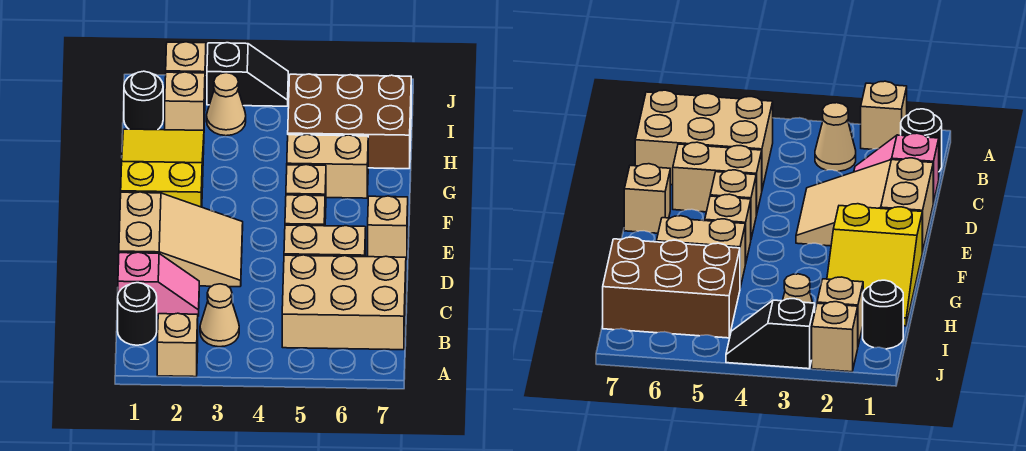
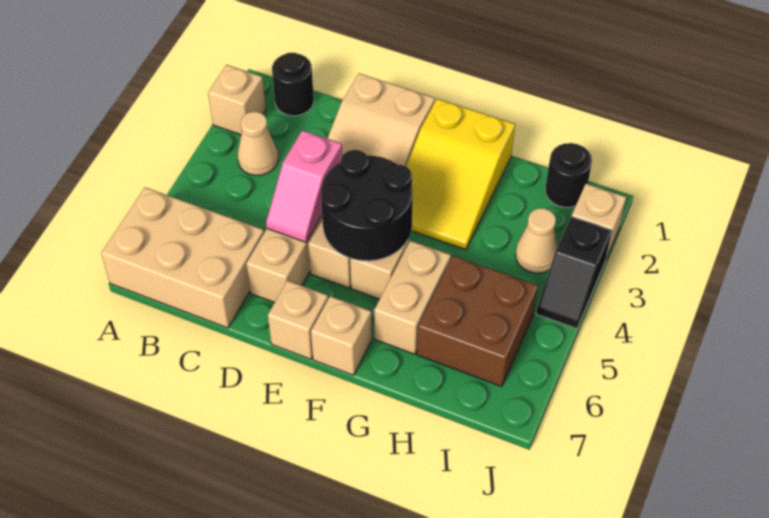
tan 2x3 brick [282,255,406,350] -> tan 2x3 brick turned to [101,187,264,328]
pink 1x2 slope [118,252,199,316] -> pink 1x2 slope moved to [266,130,342,242]
none -> black 2x2 round brick [321,150,413,261]
yellow 2x3 slope [121,129,204,207] -> yellow 2x3 slope turned to [406,99,515,250]
brown 2x3 brick [288,74,411,169] -> brown 2x2 brick [417,256,538,386]
tan 1x1 brick [165,72,205,130] -> tan 1x1 brick moved to [311,296,372,375]

